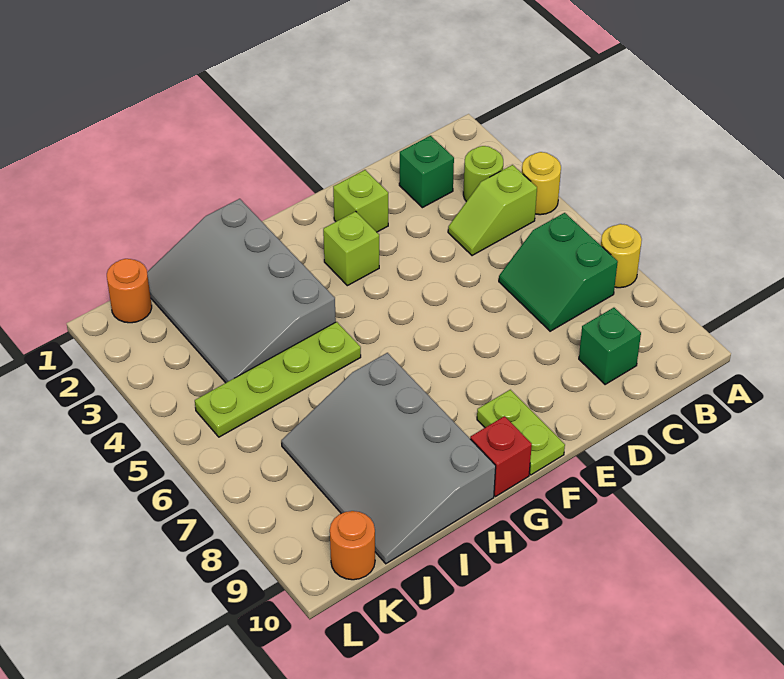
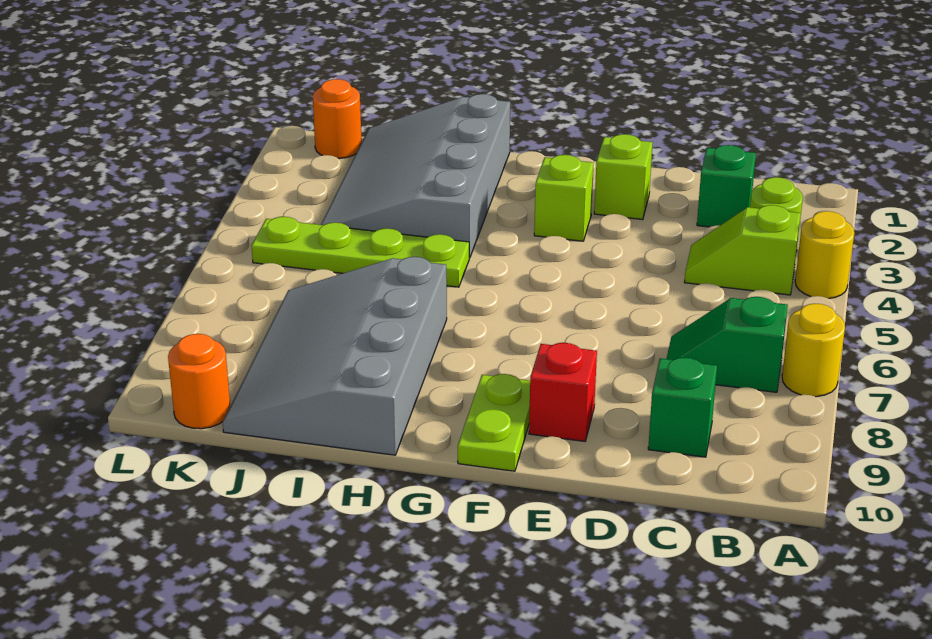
green 2x2 slope [499,213,618,331] -> green 1x2 slope [667,297,788,392]
red 1x1 brick [470,416,532,497] -> red 1x1 brick moved to [529,342,597,441]

